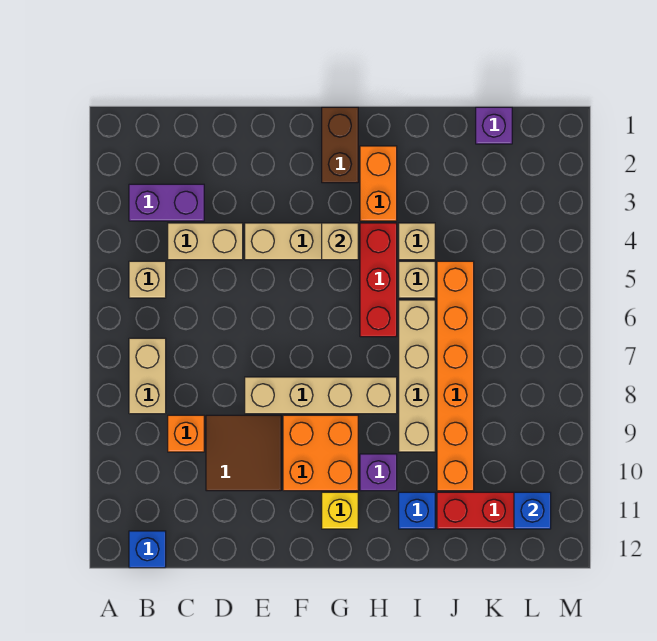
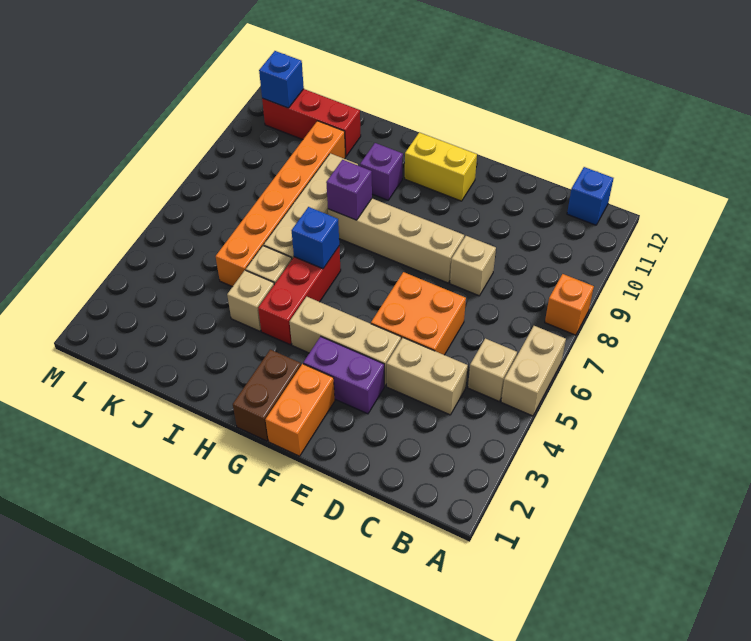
purple 1x2 brick [129,184,204,221] -> purple 1x2 brick moved to [303,336,384,414]
tan 1x2 brick [129,338,166,414] -> tan 1x2 brick moved to [501,326,566,416]
orange 1x1 brick [168,415,204,452] -> orange 1x1 brick moved to [545,274,594,335]
brown 2x2 tile [206,415,281,491] -> none
orange 2x2 brick [283,415,358,491] -> orange 2x2 brick moved to [371,272,466,355]
tan 1x1 brick [322,223,358,260] -> tan 1x1 brick moved to [450,236,496,296]
yellow 1x1 brick [322,492,358,529] -> yellow 1x2 brick [405,133,477,201]
orange 1x2 brick [360,146,397,221] -> orange 1x2 brick moved to [265,364,335,456]
blue 1x1 brick [399,492,435,529] -> blue 1x1 brick moved to [292,207,339,269]
purple 1x1 brick [476,107,512,144] -> purple 1x1 brick moved to [326,160,372,220]

